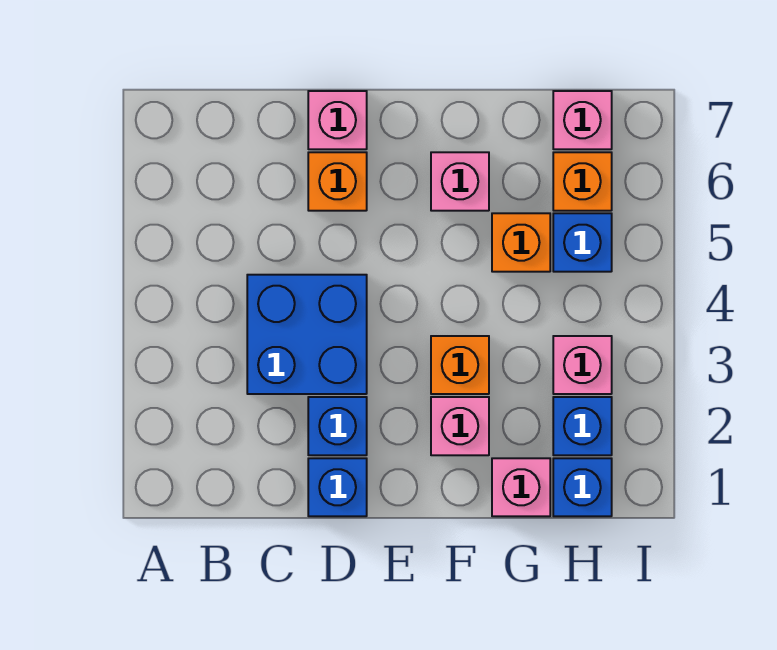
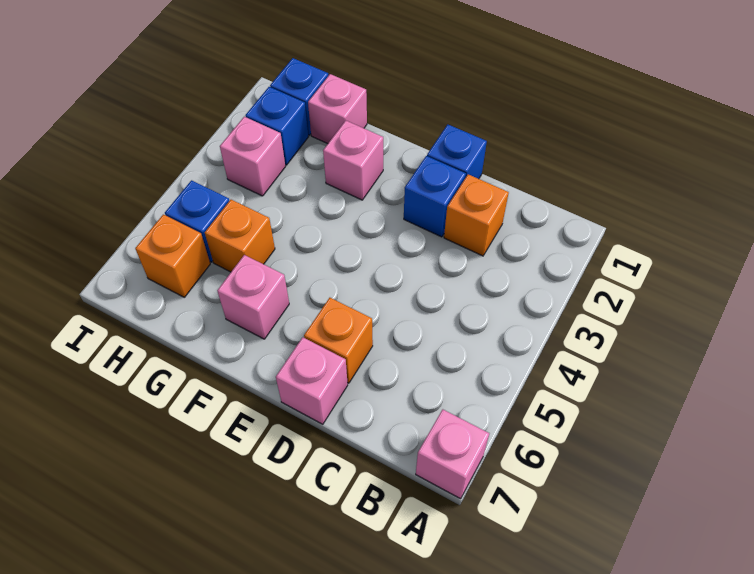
blue 2x2 brick [247,275,367,394] -> none
orange 1x1 brick [431,336,489,394] -> orange 1x1 brick moved to [444,174,509,256]
pink 1x1 brick [553,91,612,149] -> pink 1x1 brick moved to [416,410,489,499]

